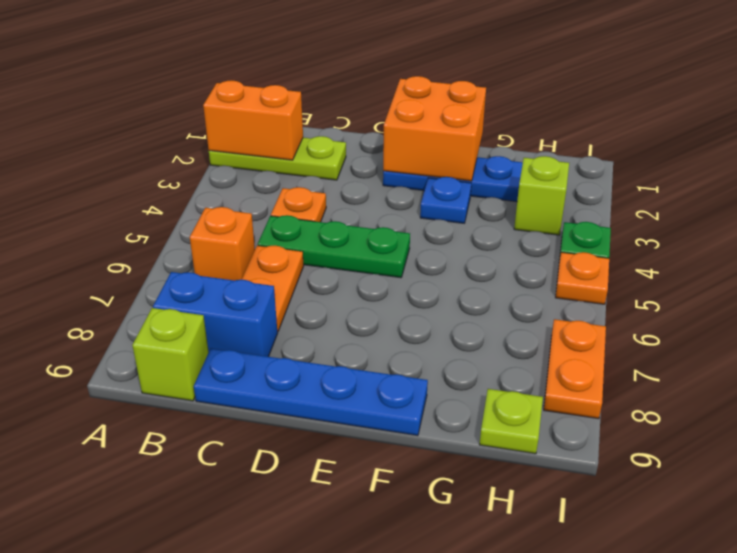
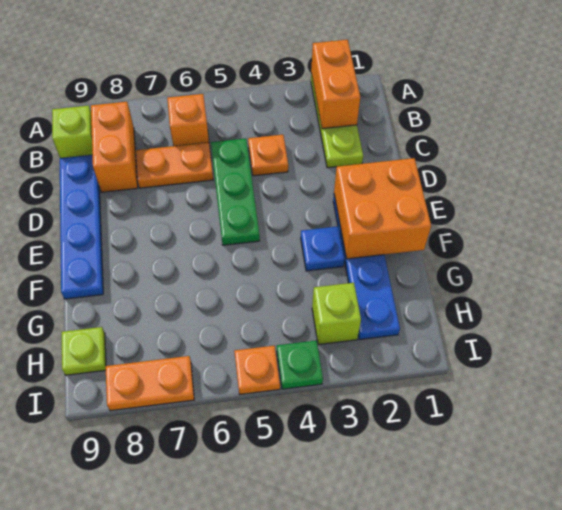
blue 1x2 brick [153,272,278,357] -> orange 1x2 brick [91,102,138,192]

